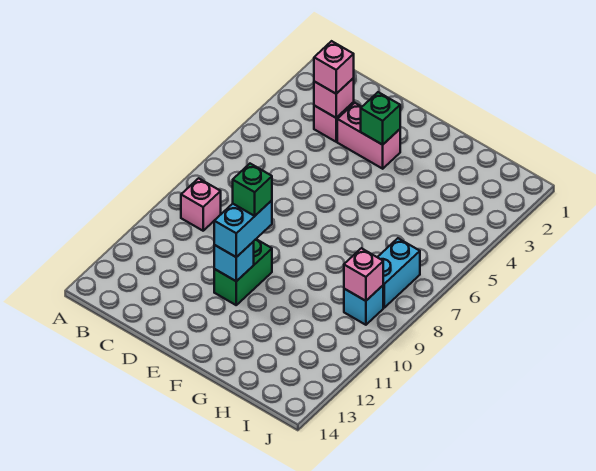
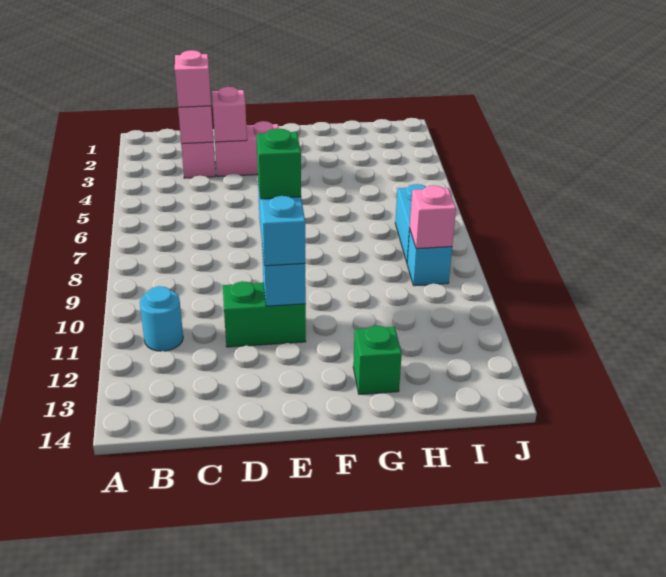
pink 1x1 brick [181,178,221,231] -> pink 1x1 brick moved to [212,87,247,142]
none -> cyan 1x1 round brick [140,286,183,351]
green 1x1 brick [361,92,400,145] -> green 1x1 brick moved to [353,326,402,394]
green 1x2 brick [214,239,272,305] -> green 1x2 brick turned to [223,281,306,347]

